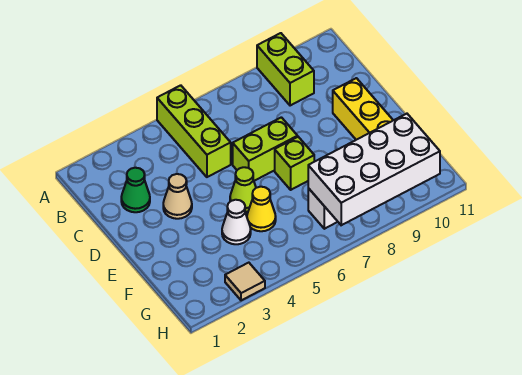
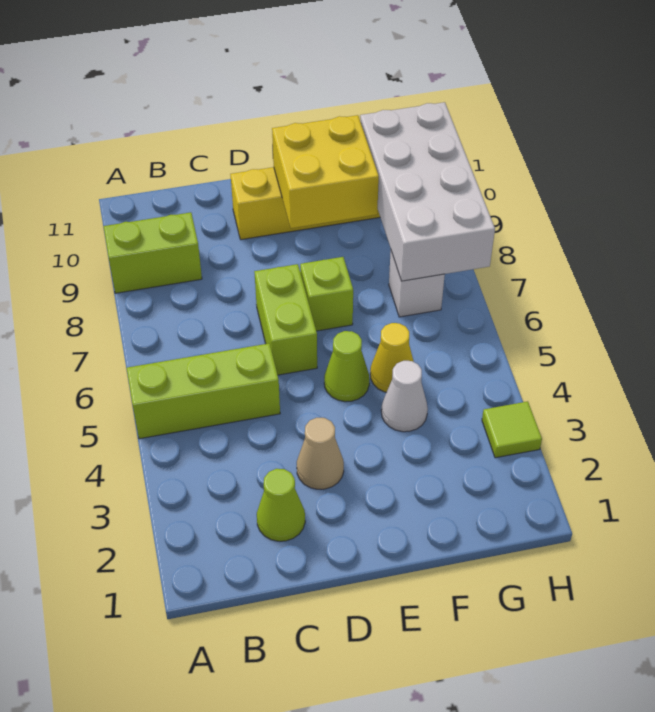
green 1x1 cone [121,168,150,212] -> lime 1x1 cone [257,469,305,541]
none -> yellow 2x2 brick [272,115,379,228]
tan 1x1 tile [225,263,265,300] -> lime 1x1 tile [482,401,542,458]

